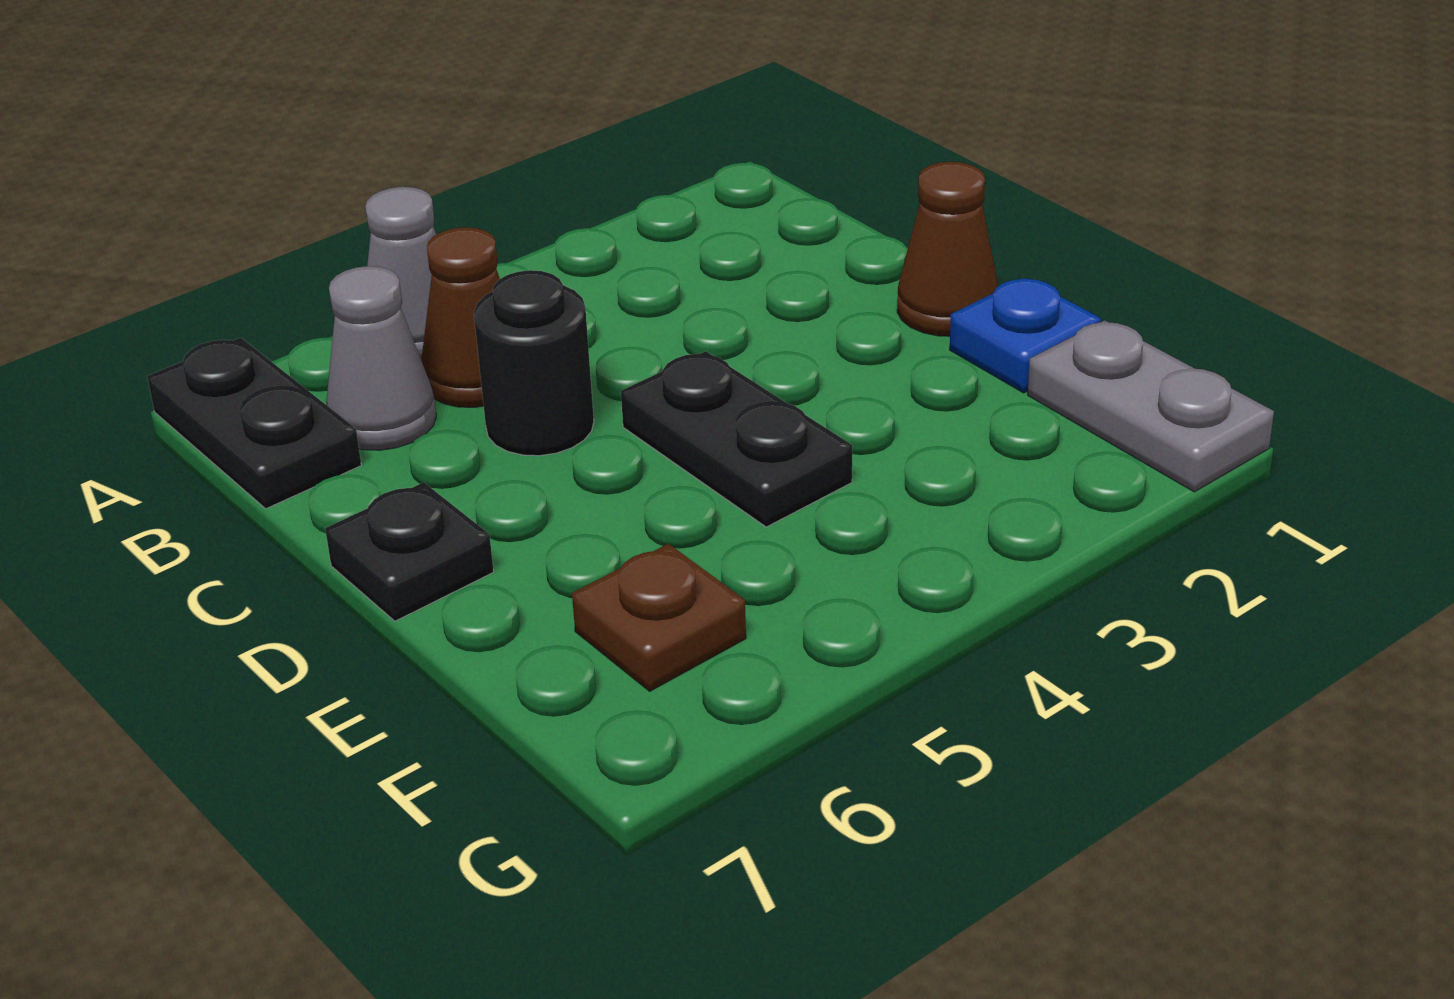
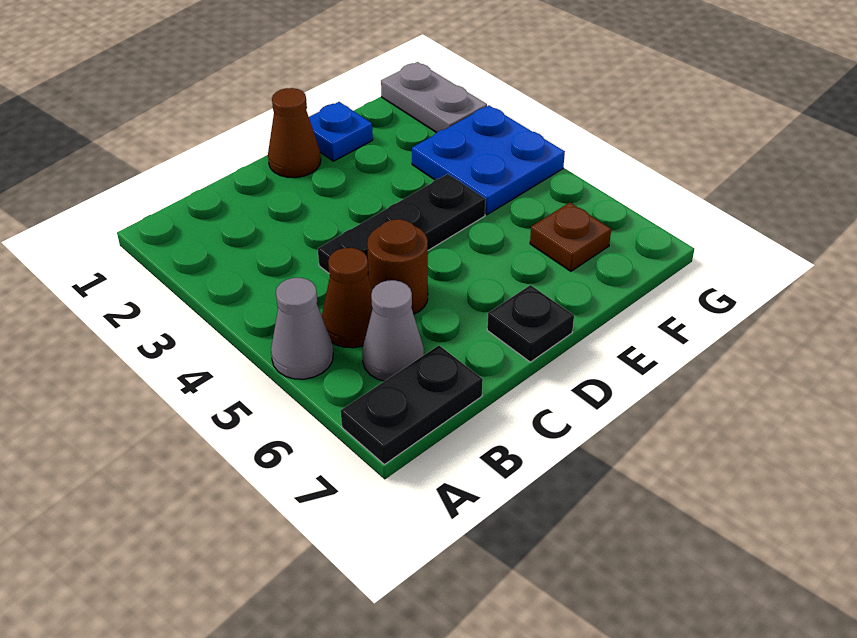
black 1x1 round brick [474,270,594,456] -> brown 1x1 round brick [367,219,428,314]
black 1x2 plate [621,351,852,527] -> black 1x3 plate [318,174,486,276]
grey 1x2 plate [1028,320,1274,492] -> grey 1x2 plate turned to [381,62,487,133]
none -> blue 2x2 plate [412,105,565,215]

